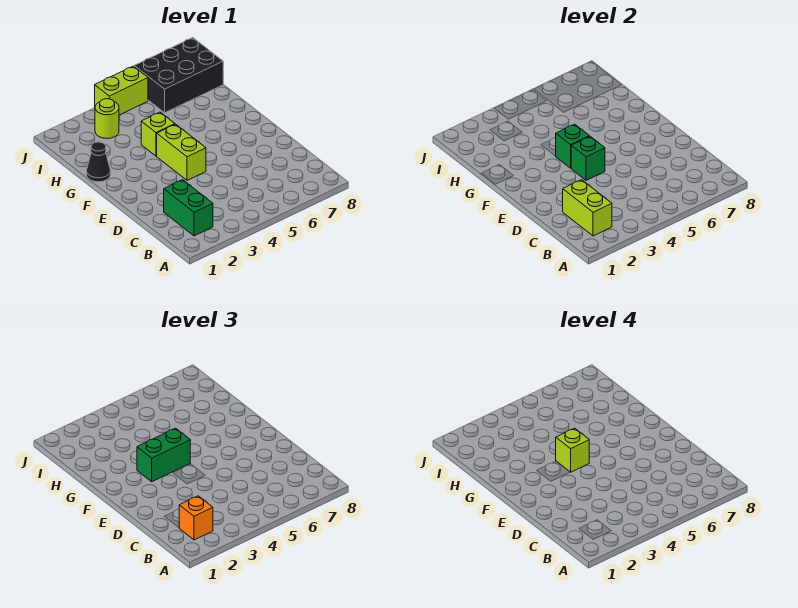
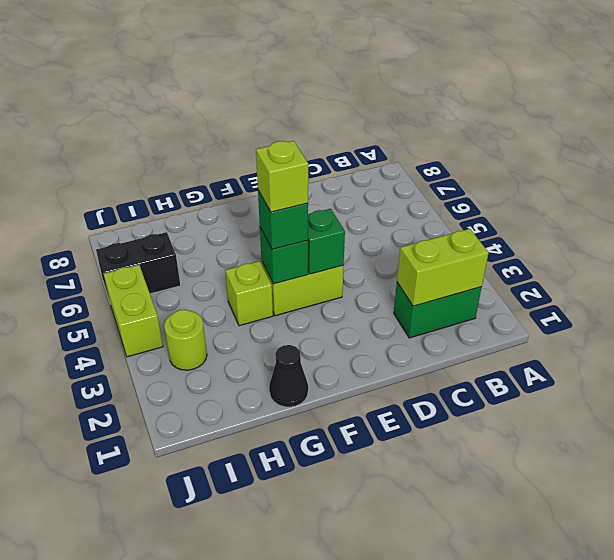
orange 1x1 brick [179,496,213,540] -> none
green 1x2 brick [137,428,190,482] -> green 1x1 brick [258,190,308,250]
black 2x3 brick [134,38,223,113] -> black 1x2 brick [96,232,180,301]

